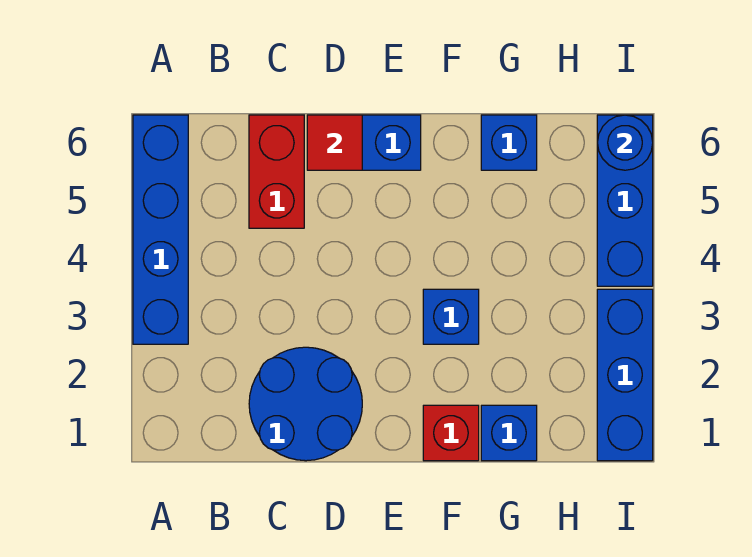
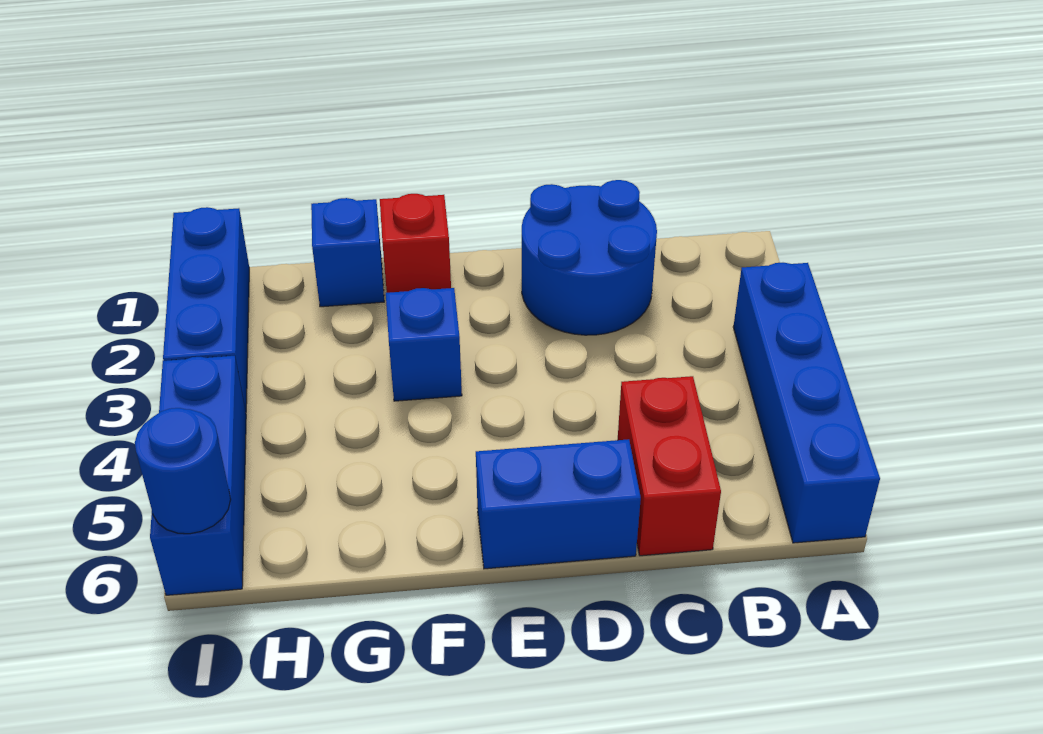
red 1x1 tile [307,115,362,170] -> none
blue 1x1 brick [481,115,537,170] -> none

